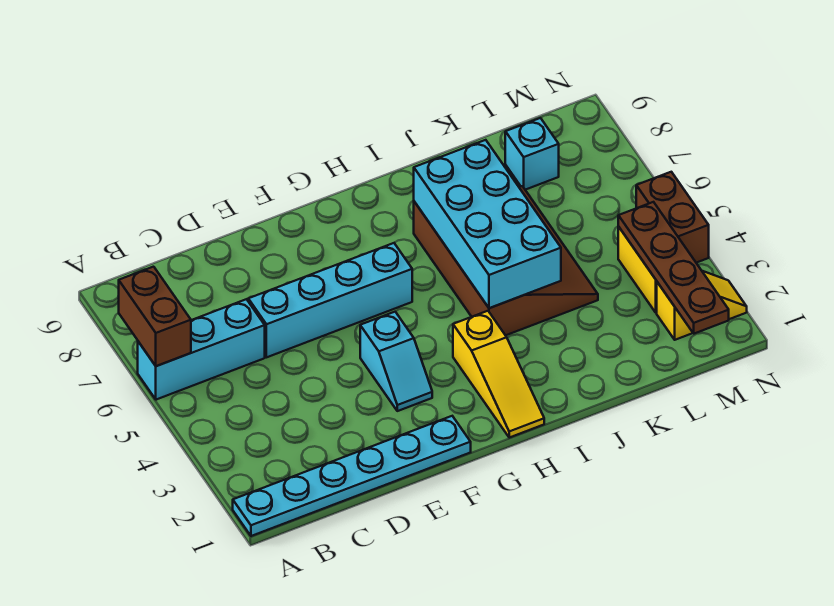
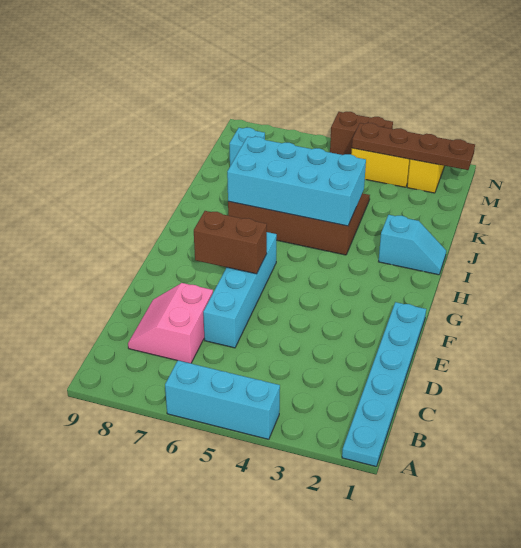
cyan 1x3 brick [138,299,265,400] -> cyan 1x3 brick turned to [165,361,280,439]
brown 1x2 brick [119,267,191,366] -> brown 1x2 brick moved to [194,211,267,274]
none -> pink 2x2 slope [128,283,213,363]
cyan 1x2 slope [360,312,432,411] -> cyan 1x2 slope moved to [379,215,446,275]
yellow 1x3 slope [453,311,544,438] -> none

